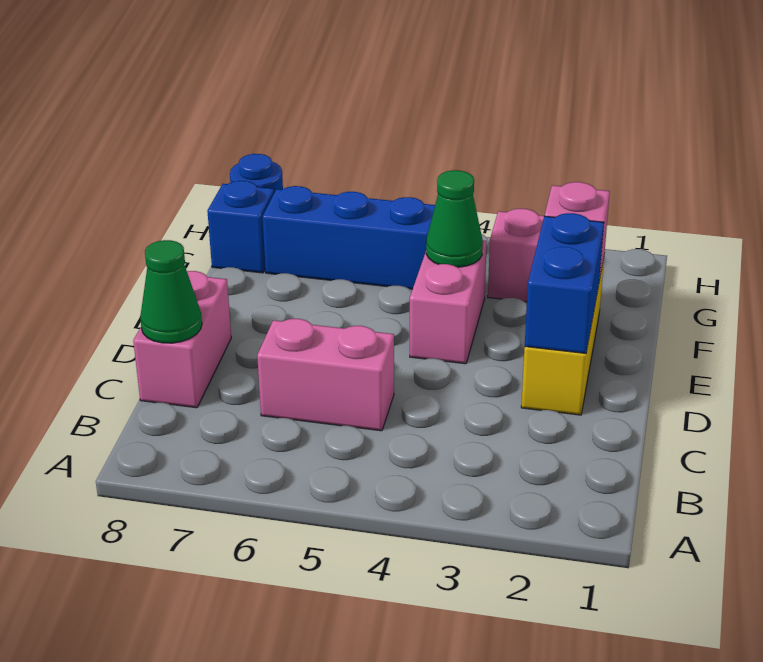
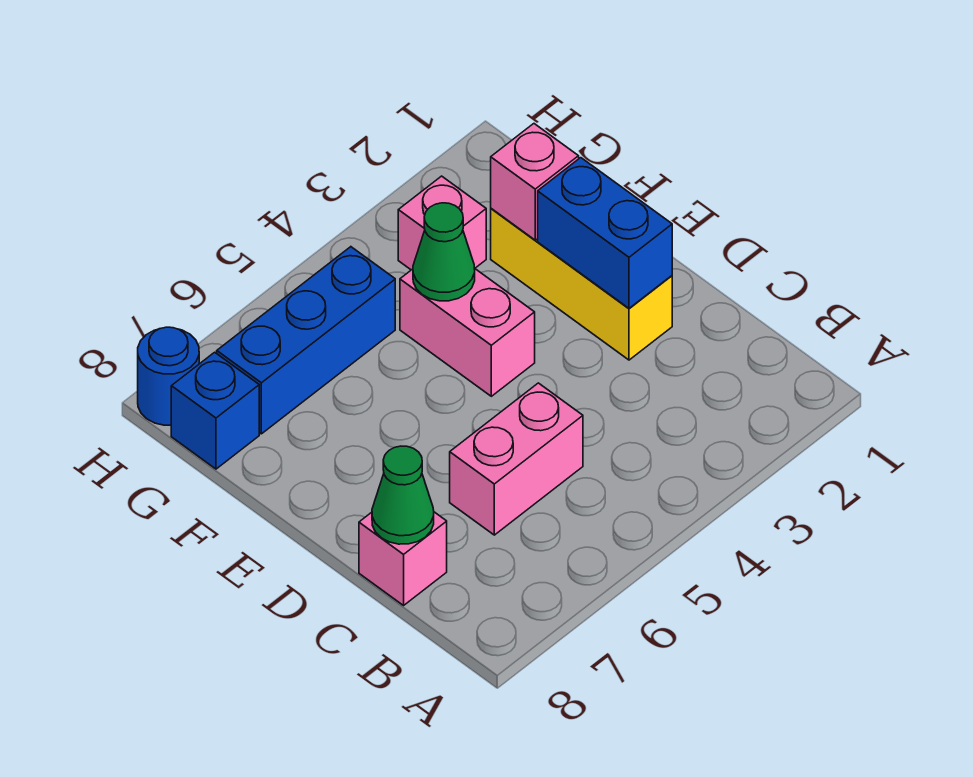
pink 1x2 brick [133,271,231,408] -> pink 1x1 brick [359,512,447,605]

